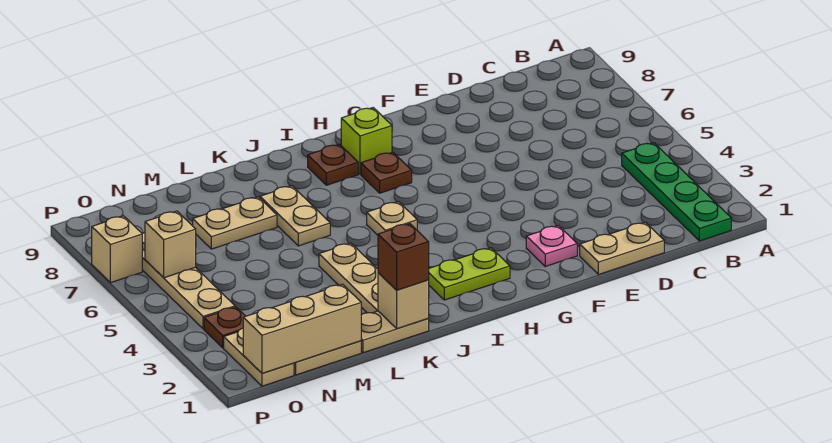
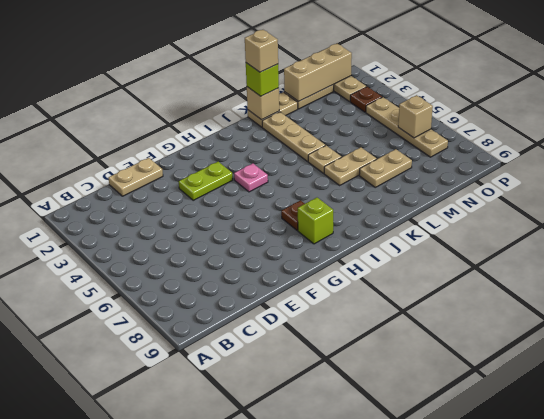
green 1x4 plate [622,143,731,241] -> none
pink 1x1 plate [526,226,577,266] -> pink 1x1 plate moved to [234,164,268,192]
lime 1x2 plate [429,248,510,300] -> lime 1x2 plate moved to [179,162,233,200]
tan 1x1 plate [367,202,417,235] -> tan 1x1 plate moved to [308,146,341,173]
brown 1x1 plate [308,144,358,185] -> none
brown 1x1 brick [378,224,429,290] -> lime 1x1 brick [246,63,279,96]
tan 1x2 plate [260,186,330,246] -> tan 1x2 plate turned to [324,147,376,185]
tan 1x1 brick [92,216,142,283] -> tan 1x1 brick moved to [245,30,278,72]

